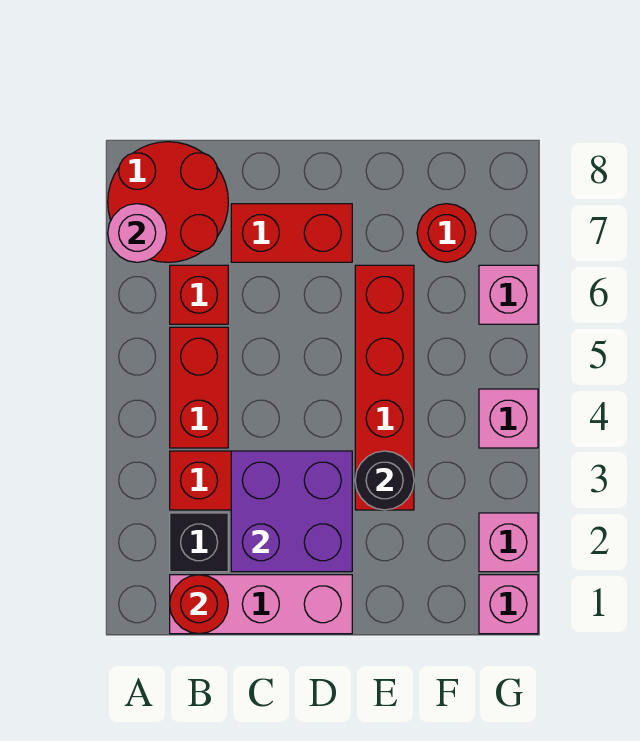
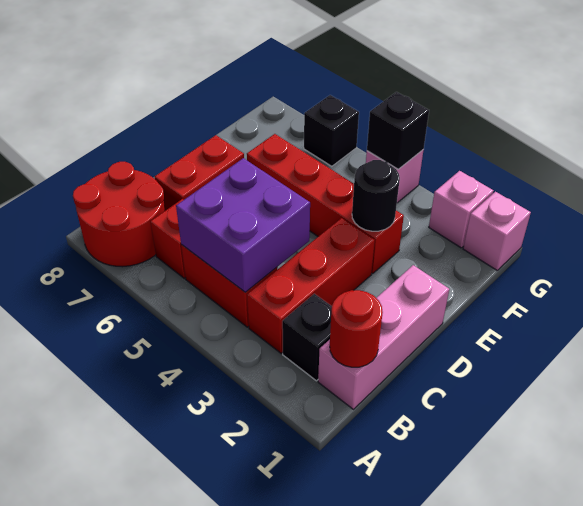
pink 1x1 round brick [108,204,167,262] -> none
purple 2x2 brick [231,451,352,572] -> purple 2x2 brick moved to [176,158,310,292]
red 1x1 round brick [417,204,476,262] -> none
none -> black 1x1 brick [367,92,429,169]
pink 1x1 brick [479,265,538,324] -> black 1x1 brick [304,95,359,166]

